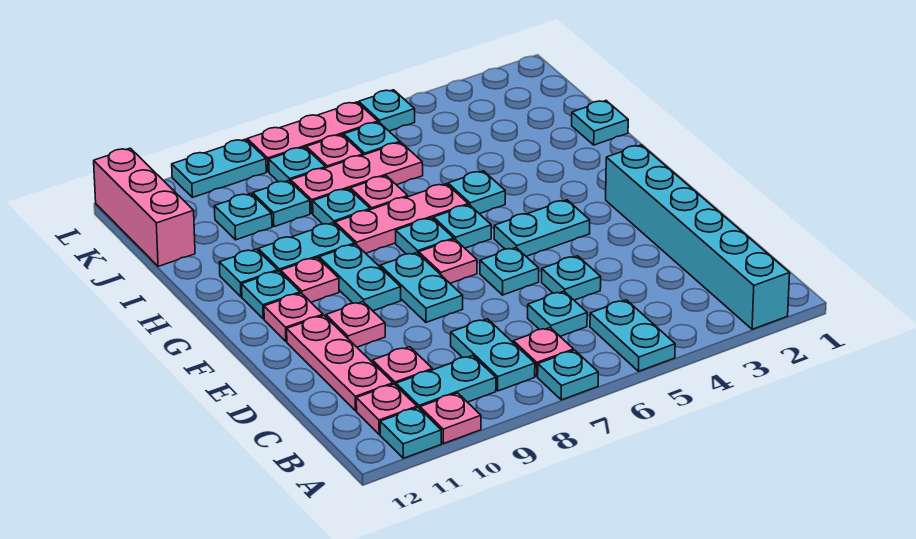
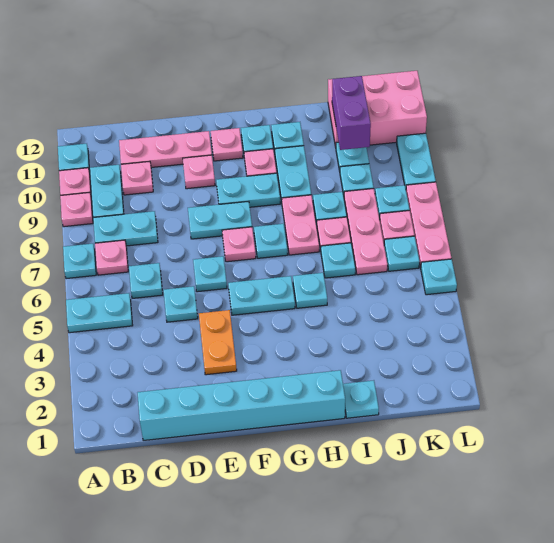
cyan 1x6 brick [606,145,790,329] -> cyan 1x6 brick moved to [138,370,345,440]
pink 1x1 plate [356,384,417,434] -> pink 1x1 plate moved to [60,193,93,227]
none -> orange 1x2 plate [199,310,237,375]
cyan 1x2 plate [494,200,590,256] -> cyan 1x2 plate turned to [228,276,295,315]
cyan 1x1 plate [434,205,491,248] -> cyan 1x1 plate moved to [321,243,355,278]
pink 1x3 plate [335,184,468,253] -> pink 1x2 plate [282,195,319,255]
none -> purple 1x2 brick [332,76,371,150]
pink 1x3 brick [94,148,195,266] -> pink 2x3 brick [328,71,427,147]

